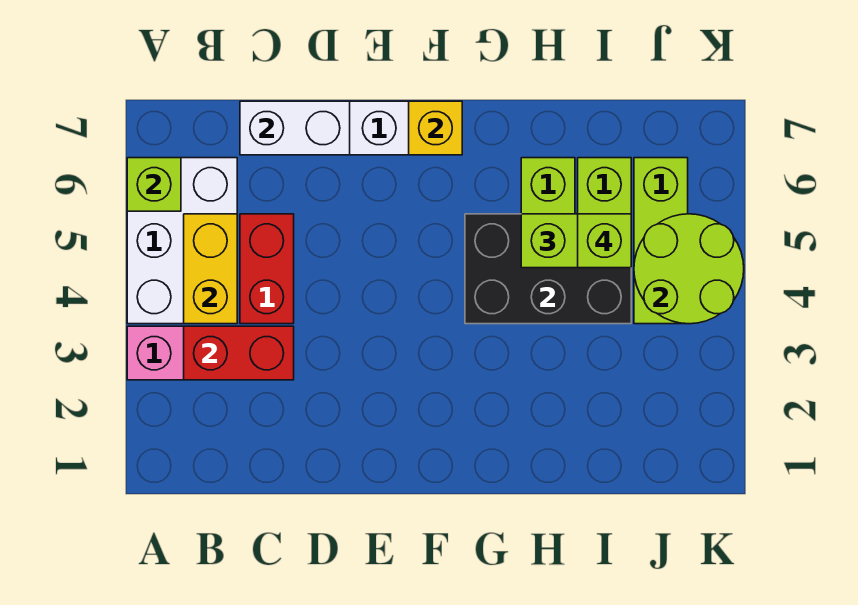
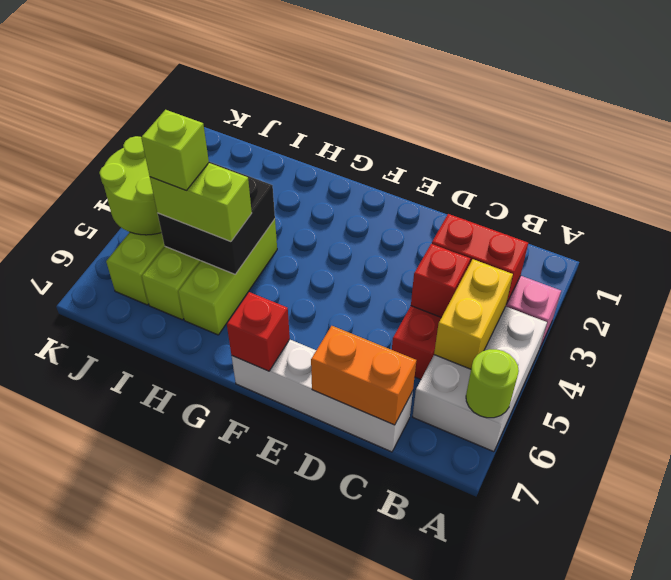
lime 1x1 brick [127,158,181,211] -> lime 1x1 round brick [466,349,519,418]
none -> red 1x1 brick [411,244,470,317]
white 1x2 brick [240,101,350,155] -> orange 1x2 brick [311,326,416,425]
yellow 1x1 brick [409,101,462,155] -> red 1x1 brick [227,292,290,371]
black 2x3 brick [465,214,631,324] -> black 2x2 brick [158,162,275,274]

